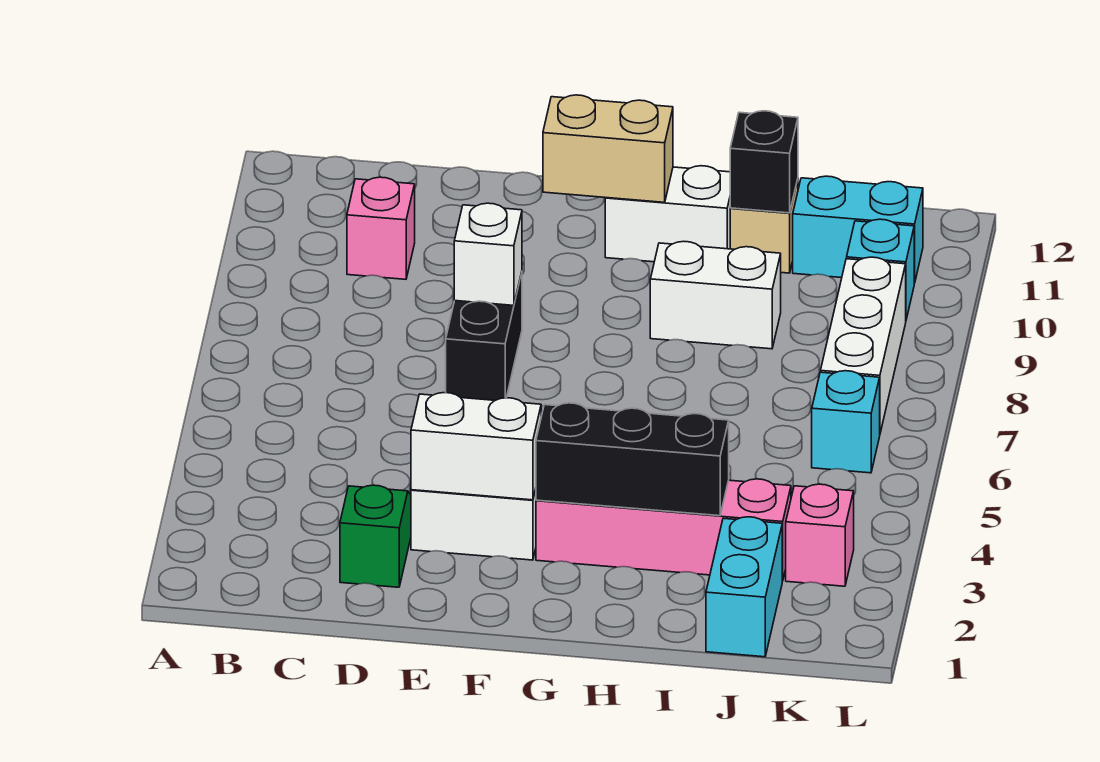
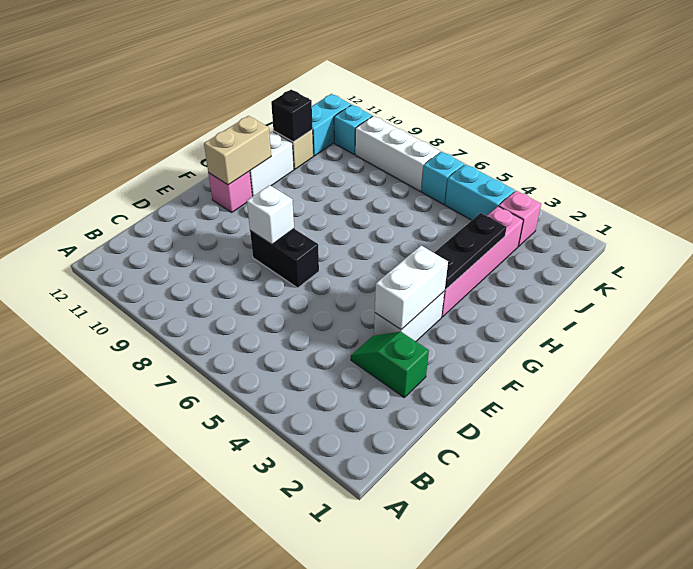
pink 1x1 brick [347,177,415,279] -> pink 1x1 brick moved to [208,171,252,212]
black 1x3 brick [536,403,729,516] -> black 1x3 plate [434,213,507,290]
white 1x2 brick [650,241,781,349] -> none
cyan 1x2 brick [706,517,782,657] -> cyan 1x2 brick moved to [445,164,515,220]

